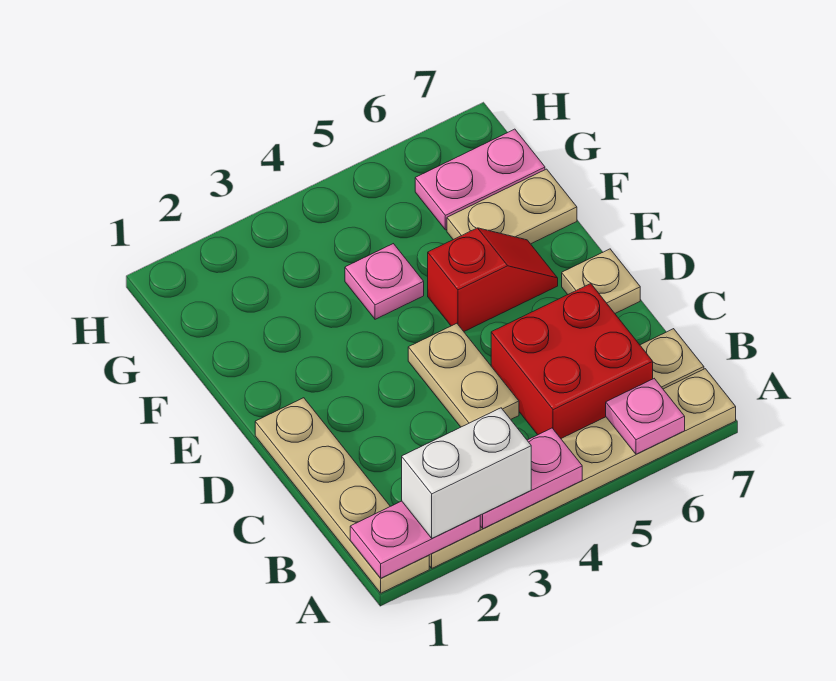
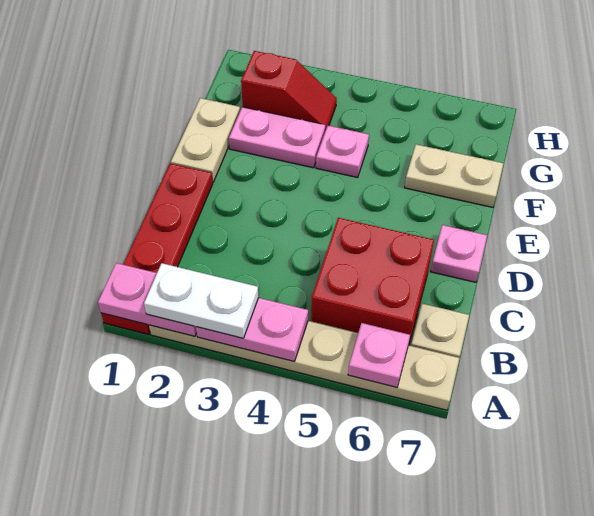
tan 1x4 plate [255,398,429,593] -> red 1x4 plate [101,163,213,335]
white 1x2 brick [402,408,531,538] -> white 1x2 plate [144,263,259,338]
tan 1x2 plate [408,323,519,427] -> tan 1x2 plate moved to [171,98,240,182]
tan 1x1 plate [562,249,640,313] -> pink 1x1 plate [431,225,487,282]
red 1x2 slope [428,228,558,331] -> red 1x2 slope moved to [241,51,337,131]
pink 1x2 plate [415,129,545,230] -> pink 1x2 plate moved to [229,107,325,168]

